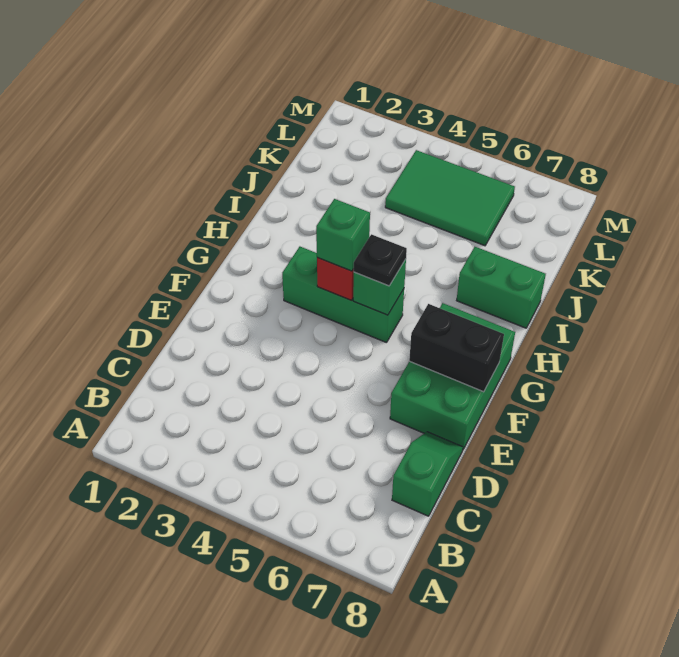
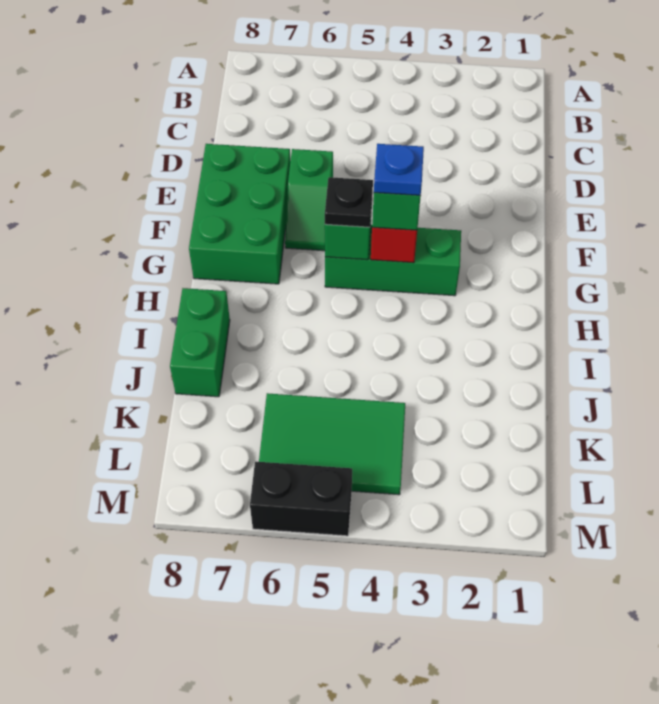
green 1x2 slope [392,432,463,516] -> green 1x2 slope moved to [285,149,333,251]
black 1x2 brick [409,304,504,392] -> black 1x2 brick moved to [250,462,352,536]
none -> blue 1x1 plate [374,144,424,195]
green 1x2 brick [457,247,546,328] -> green 1x2 brick turned to [170,288,230,397]

